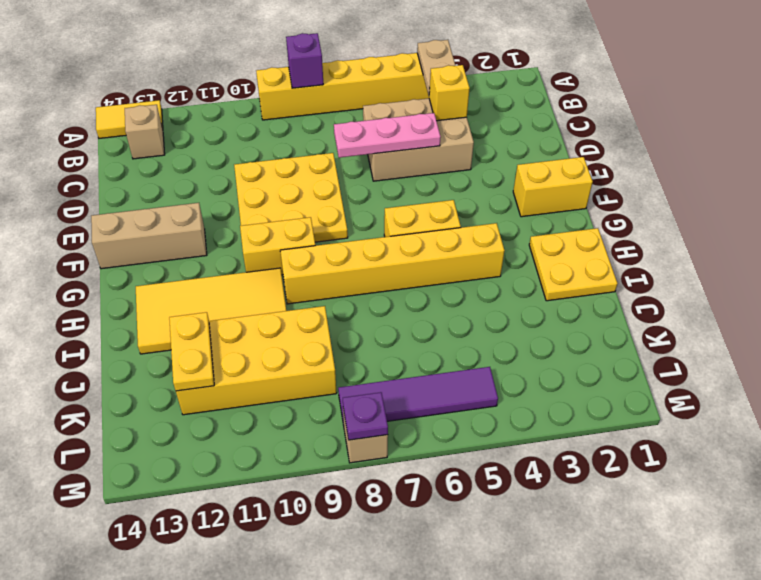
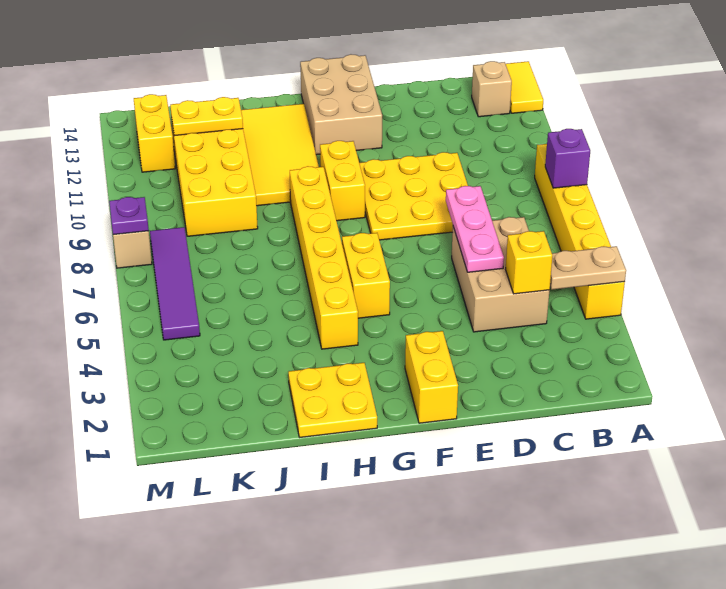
tan 1x3 brick [91,203,207,269] -> tan 2x3 brick [300,54,382,155]
none -> yellow 1x2 brick [134,94,175,172]

